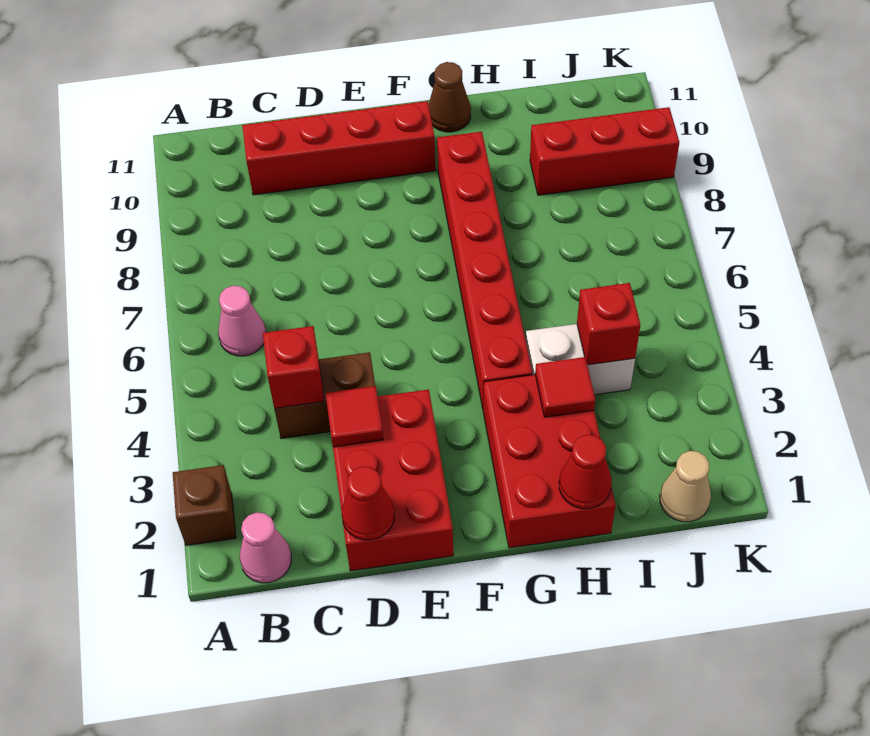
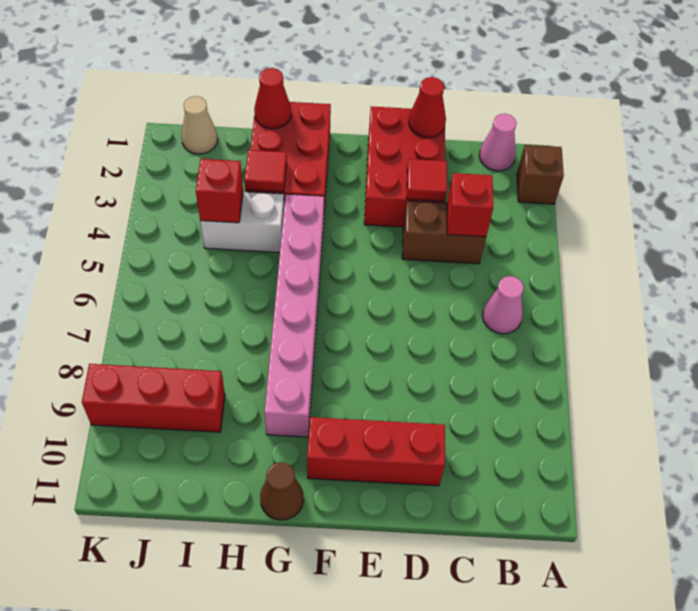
red 1x4 brick [242,101,436,195] -> red 1x3 brick [307,417,445,486]
red 1x6 brick [437,132,532,408] -> pink 1x6 brick [265,194,324,437]

